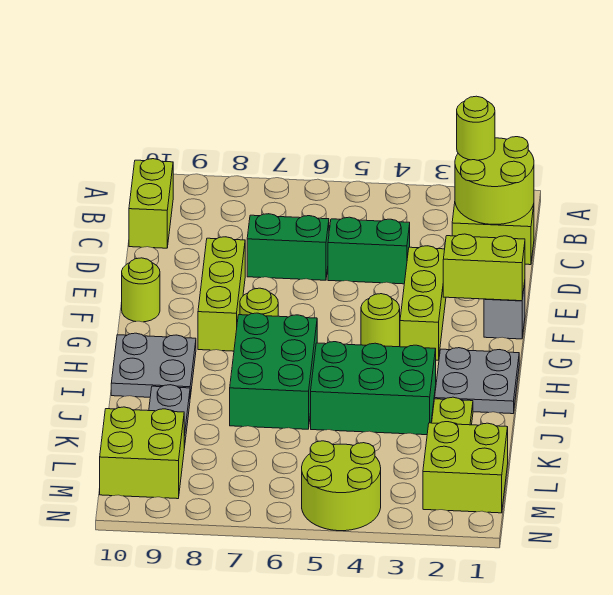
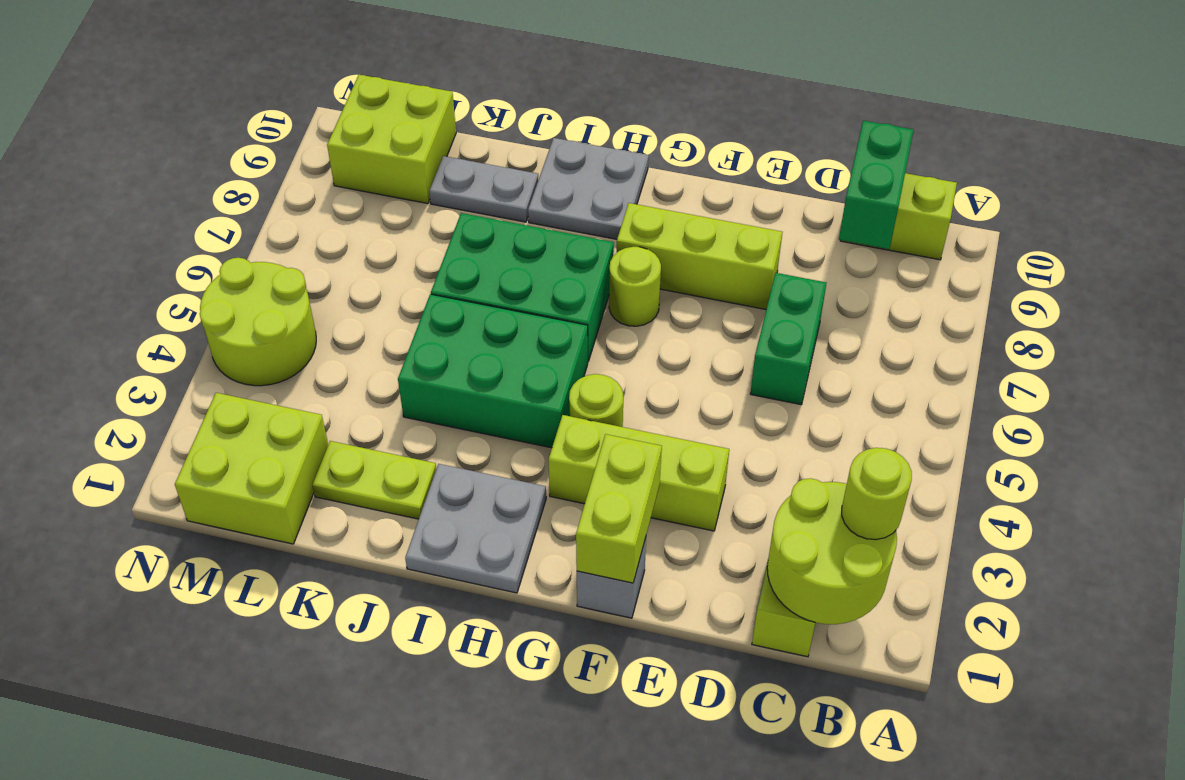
green 1x2 brick [328,217,410,284] -> green 1x2 brick moved to [839,121,914,249]
lime 1x1 round brick [122,258,160,322] -> none
green 2x3 brick [311,342,436,435] -> green 2x3 brick turned to [398,294,588,448]

